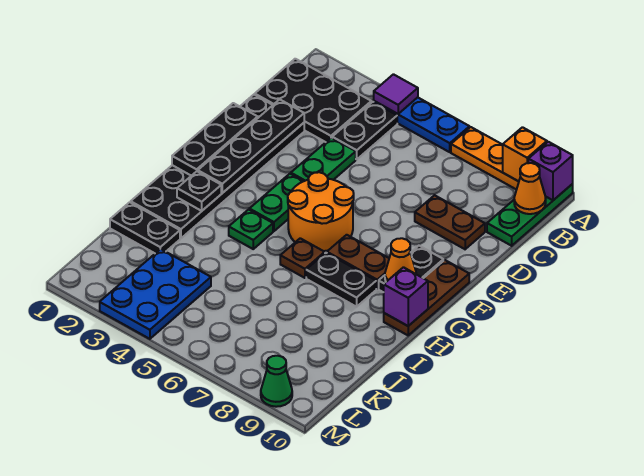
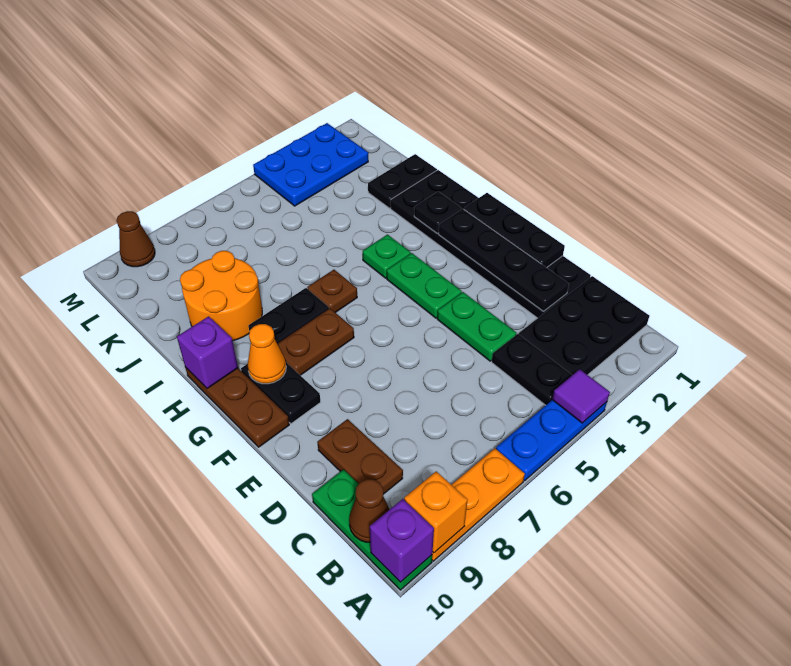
orange 1x1 cone [514,163,546,214] -> brown 1x1 cone [349,479,390,542]
brown 1x2 plate [415,195,485,249] -> brown 1x2 plate turned to [318,419,403,494]
orange 2x2 round brick [288,172,354,251] -> orange 2x2 round brick moved to [180,251,262,341]
blue 2x3 plate [100,249,211,339] -> blue 2x3 plate turned to [253,123,368,206]
green 1x1 cone [261,356,292,407] -> brown 1x1 cone [117,211,155,267]

